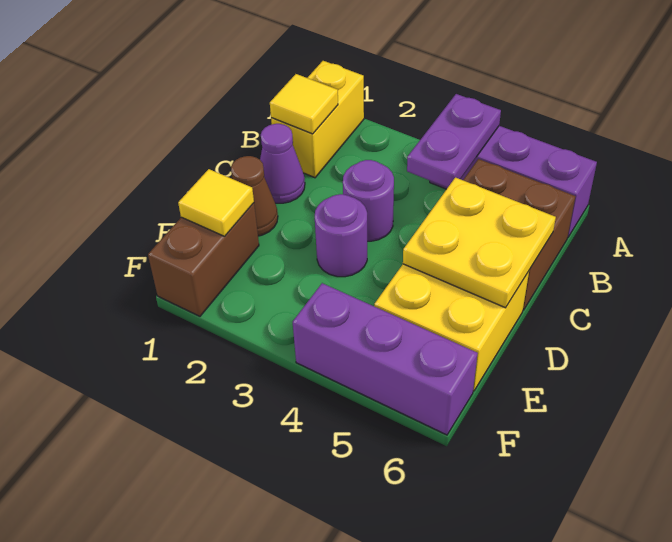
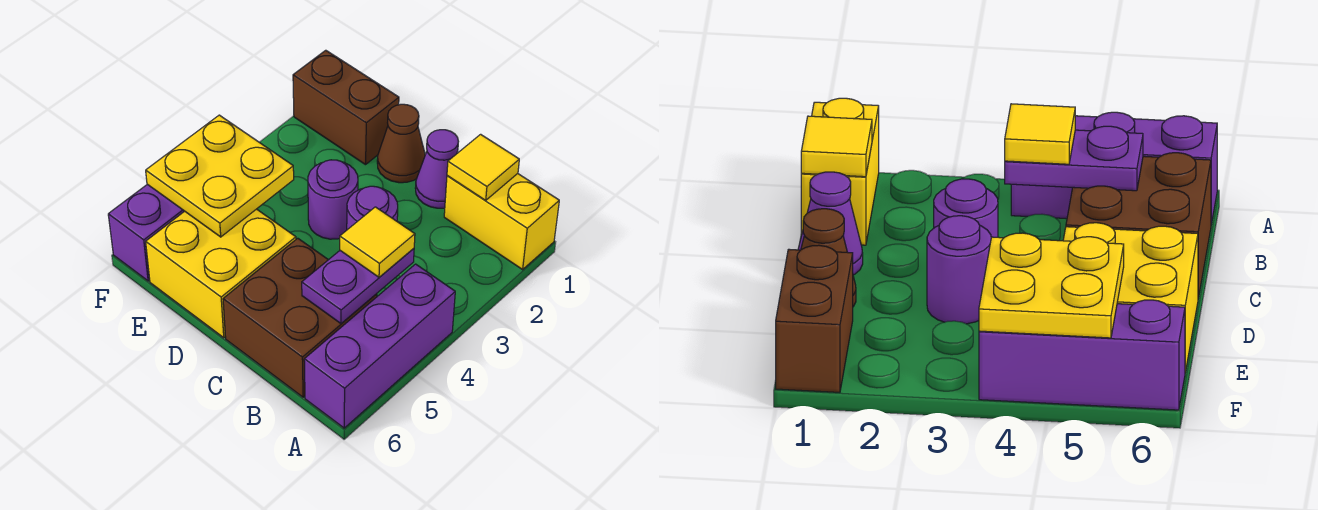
purple 1x2 plate [407,94,501,187] -> purple 1x2 plate turned to [302,248,414,324]
yellow 2x2 plate [403,178,556,308] -> yellow 2x2 plate moved to [146,115,294,237]
yellow 1x1 tile [178,169,254,236] -> yellow 1x1 tile moved to [340,207,415,277]

